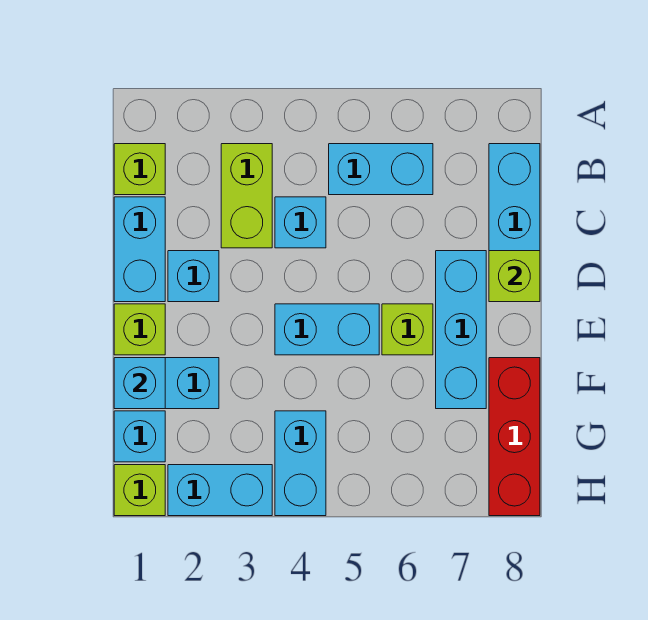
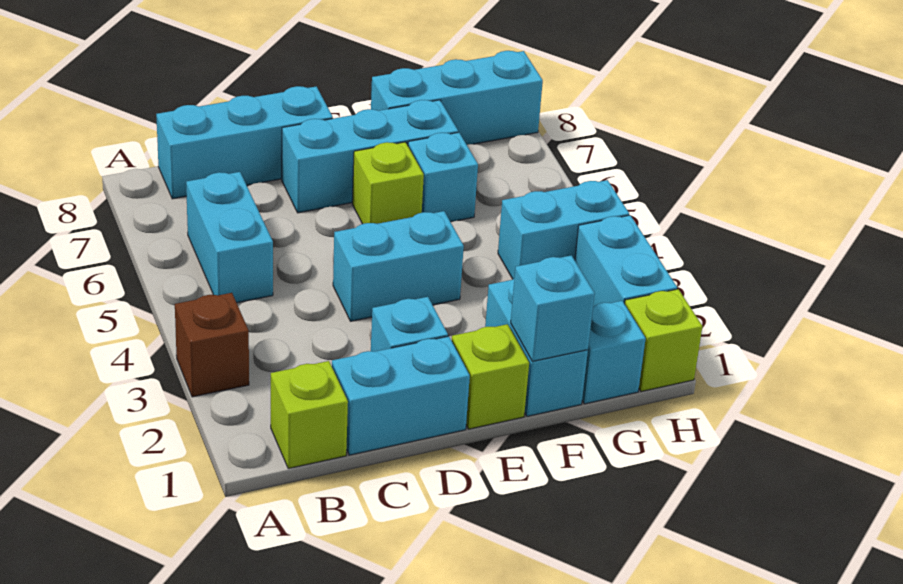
none -> brown 1x1 brick [175,293,249,397]
lime 1x2 brick [221,144,272,248] -> none
cyan 1x1 brick [275,197,326,248] -> cyan 1x1 brick moved to [408,132,478,222]
lime 1x1 brick [489,251,540,302] -> none
cyan 1x2 brick [275,304,379,355] -> cyan 1x2 brick turned to [333,211,464,321]
red 1x3 brick [489,358,540,516] -> cyan 1x3 brick [371,51,543,145]

